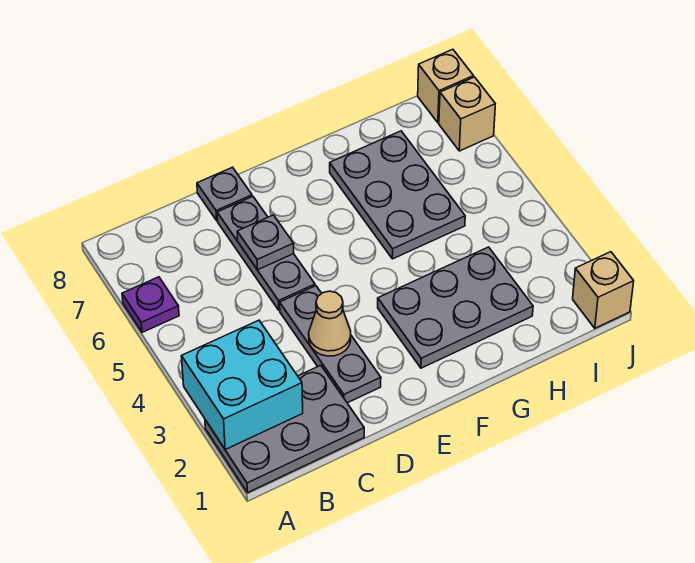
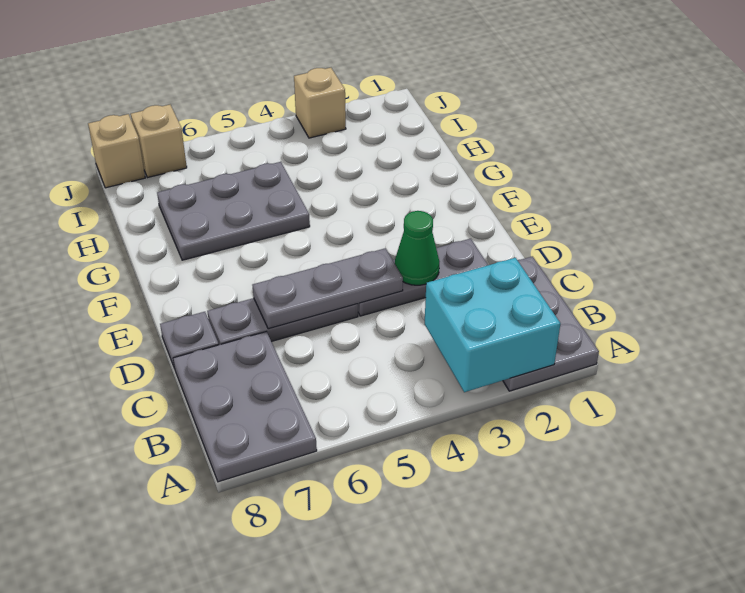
purple 1x1 plate [122,277,179,332] -> none
tan 1x1 cone [309,291,351,356] -> green 1x1 cone [395,211,439,285]
grey 1x1 plate [237,215,294,270] -> grey 1x3 plate [252,248,403,329]
grey 2x3 plate [378,247,533,368] -> grey 2x3 plate moved to [173,332,317,482]
tan 1x1 brick [573,252,634,328] -> tan 1x1 brick moved to [294,68,346,138]

